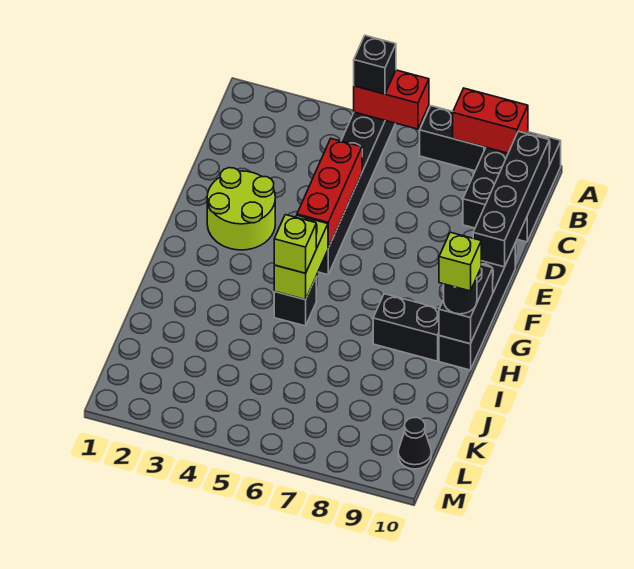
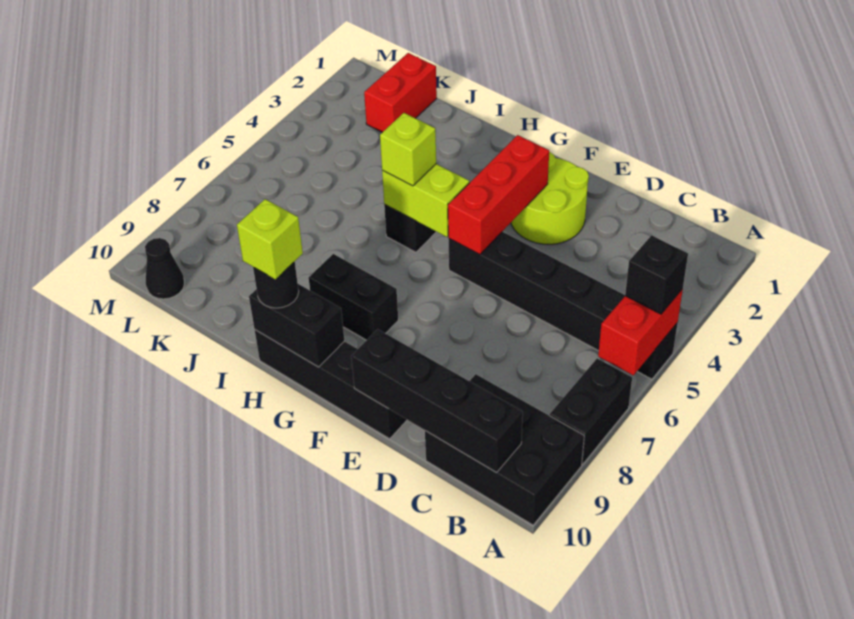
red 1x2 brick [453,88,528,153] -> red 1x2 brick moved to [364,53,437,132]
red 1x3 brick [297,139,362,248] -> red 1x3 brick turned to [448,135,549,255]
black 1x2 brick [373,294,439,361] -> black 1x2 brick turned to [309,254,398,340]

